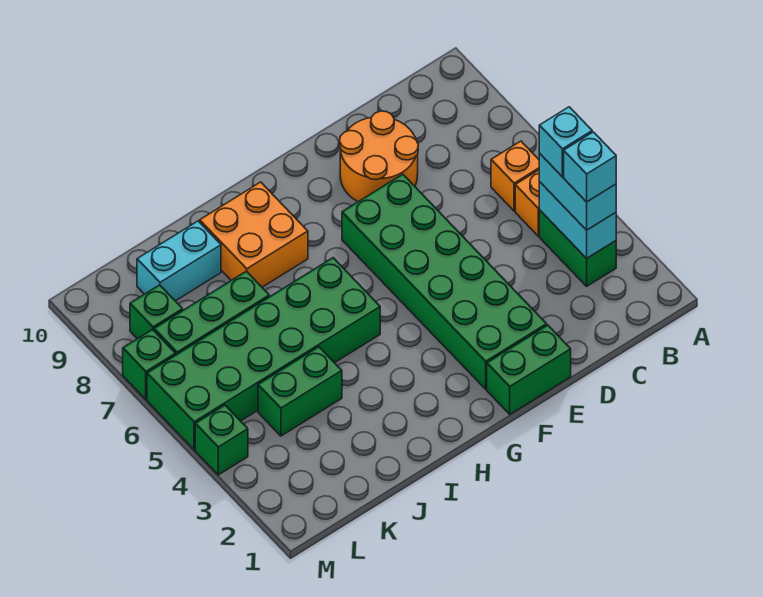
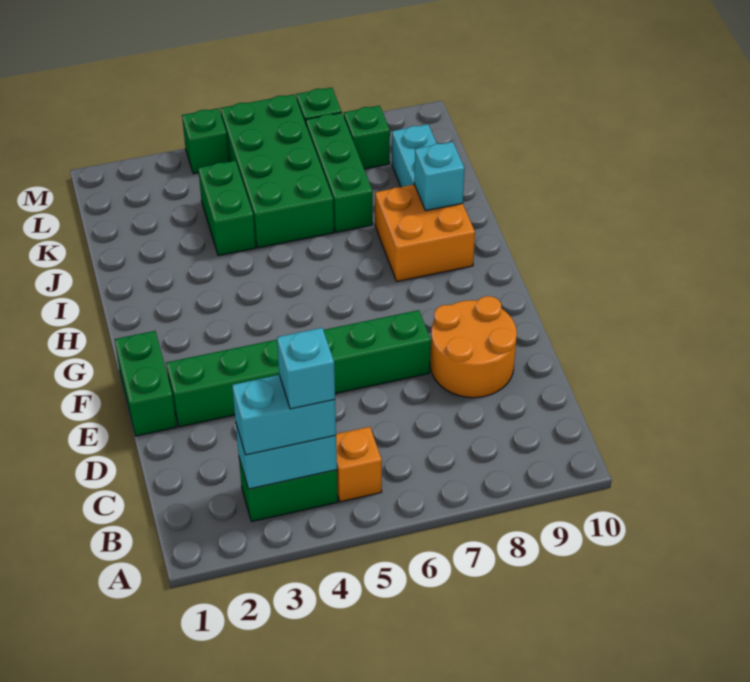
cyan 1x1 brick [564,132,616,202] -> cyan 1x1 brick moved to [414,142,465,211]
orange 1x1 brick [491,141,539,211] -> none
green 2x6 brick [342,174,547,389] -> green 1x6 brick [166,310,431,427]
green 2x6 brick [147,258,380,450] -> green 2x4 brick [220,94,334,248]

